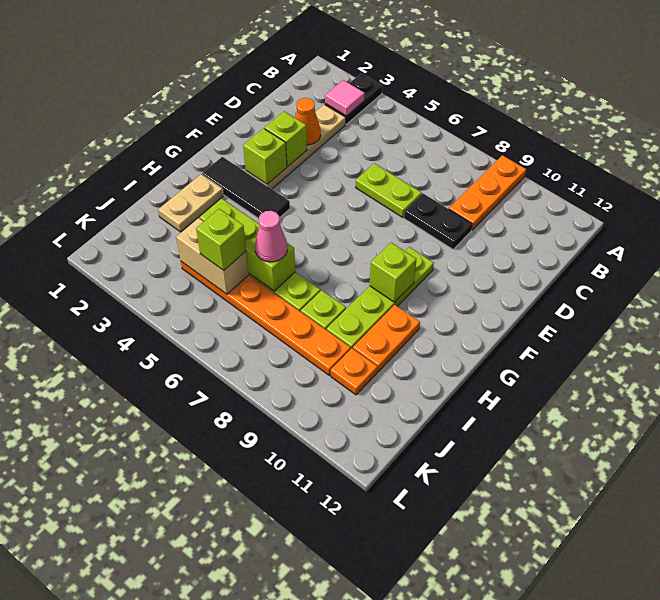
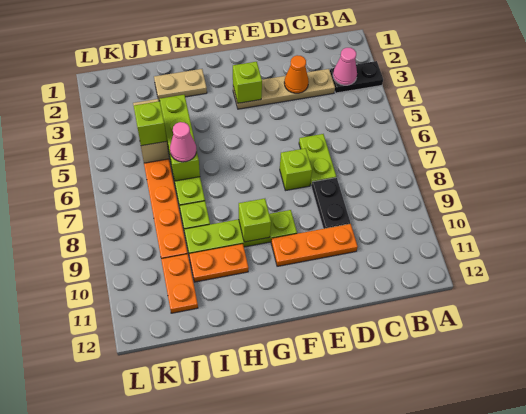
orange 1x3 plate [449,155,526,230] -> orange 1x3 plate moved to [271,224,358,266]
pink 1x1 tile [325,80,365,116] -> pink 1x1 cone [333,48,357,85]
lime 1x1 brick [264,111,307,167] -> lime 1x1 brick moved to [280,148,312,191]
black 1x3 tile [202,157,290,218] -> none
orange 1x1 plate [331,348,377,395] -> orange 1x2 plate [161,254,198,313]

